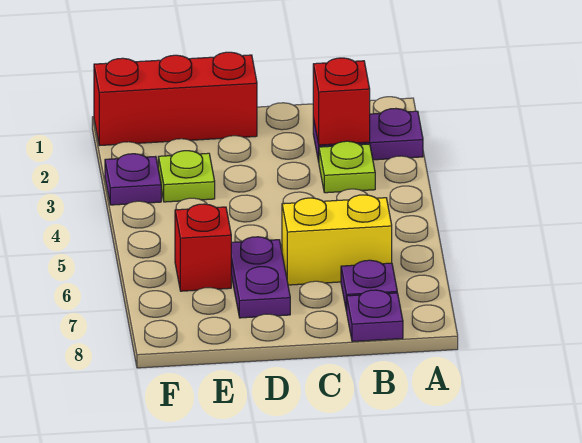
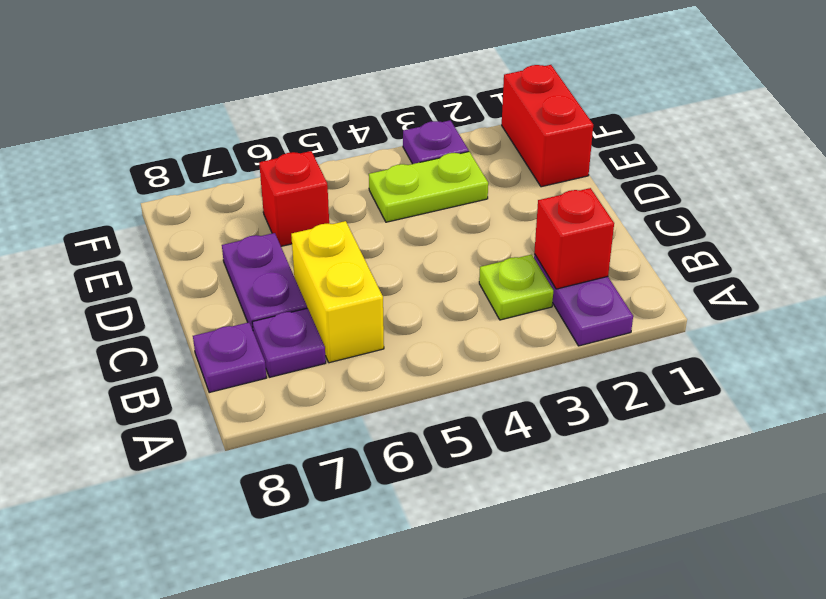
red 1x3 brick [94,52,257,146] -> red 1x2 brick [502,65,593,187]
purple 1x2 plate [231,237,290,318] -> purple 1x2 plate turned to [222,233,307,330]
lime 1x1 plate [158,151,215,202] -> lime 1x2 plate [369,152,488,222]

